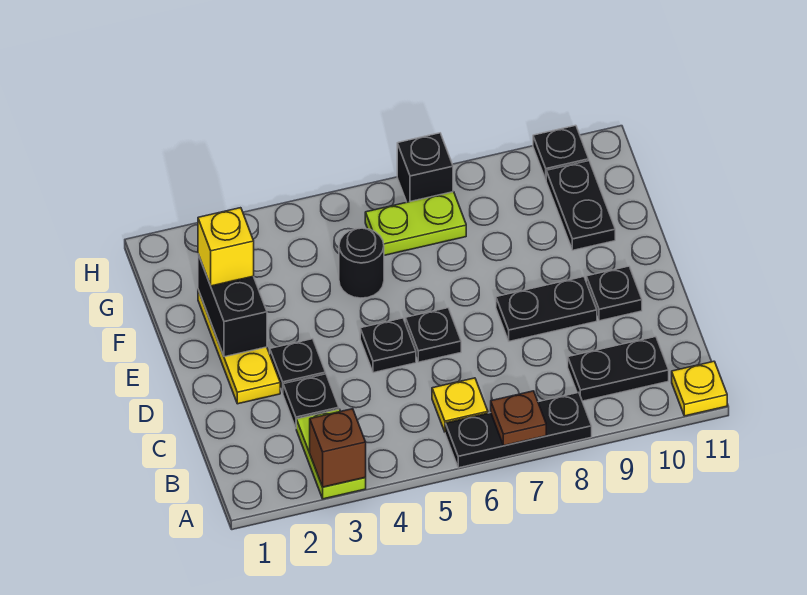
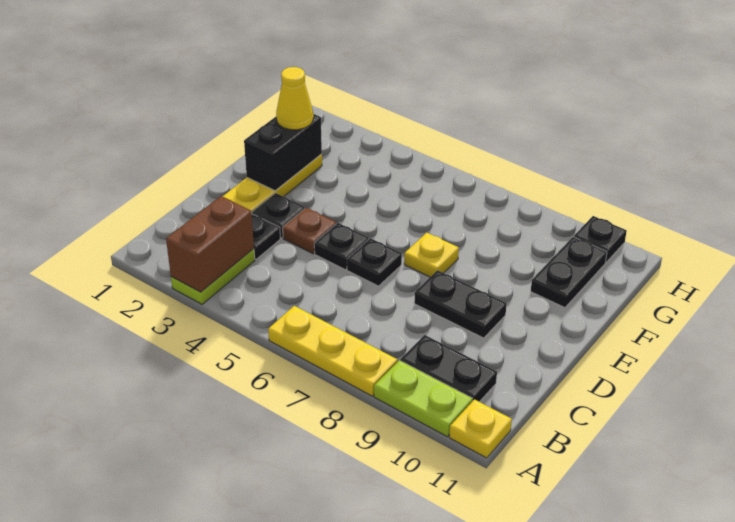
brown 1x1 brick [310,409,366,487] -> brown 1x2 brick [166,196,254,292]
black 1x3 plate [445,392,592,468] -> yellow 1x3 plate [268,306,397,396]
brown 1x1 plate [491,391,546,445] -> brown 1x1 plate moved to [283,208,336,254]
yellow 1x1 plate [432,378,488,432] -> yellow 1x1 plate moved to [404,233,459,277]
black 1x1 plate [586,266,642,321] -> none
yellow 1x1 brick [198,208,254,286] -> yellow 1x1 cone [276,67,313,130]
black 1x1 round brick [339,228,384,298] -> none
lime 1x2 plate [365,192,466,255] -> lime 1x2 plate moved to [374,360,472,437]
black 1x1 brick [397,133,453,202] -> none

